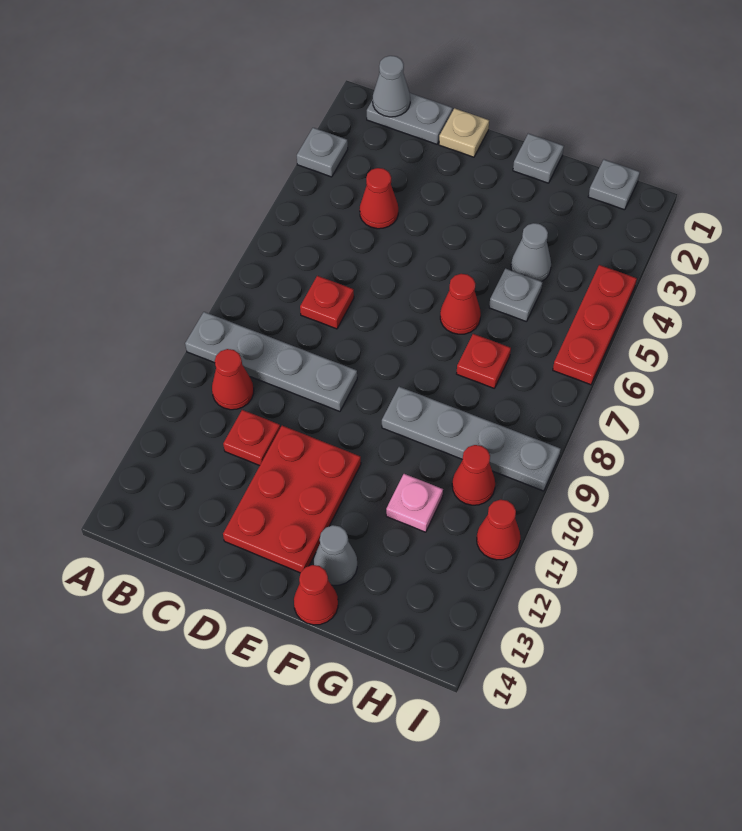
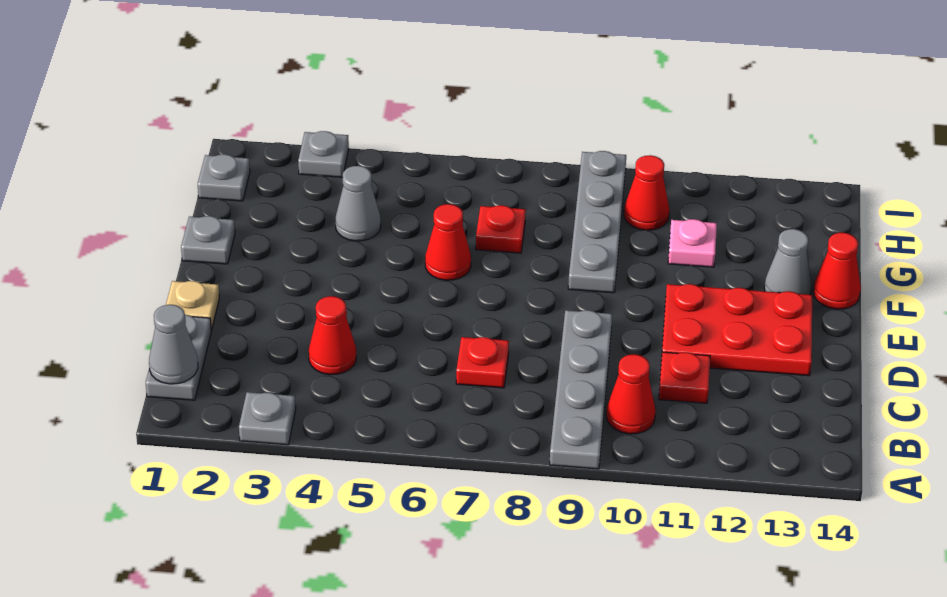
grey 1x1 plate [489,269,542,322] -> grey 1x1 plate moved to [298,131,349,177]
red 1x3 plate [553,265,637,385] -> none
red 1x1 cone [477,500,520,560] -> none

